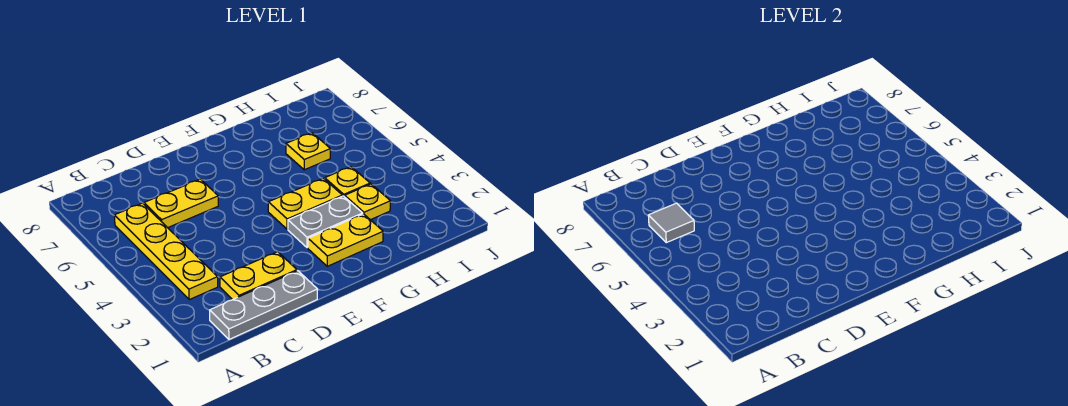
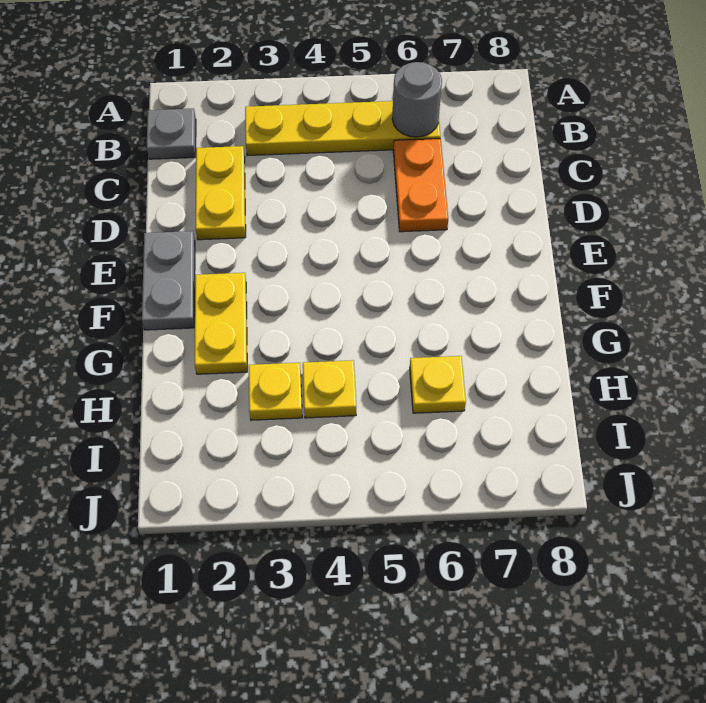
grey 1x3 plate [210,271,318,339] -> grey 1x1 plate [147,109,196,159]
grey 1x1 tile [648,203,694,243] -> grey 1x1 round brick [392,62,442,137]
yellow 1x2 plate [144,179,218,228] -> orange 1x2 plate [393,139,448,232]
grey 1x2 plate [288,196,363,248] -> grey 1x2 plate moved to [142,231,195,330]
yellow 1x2 plate [268,178,342,229] -> none

